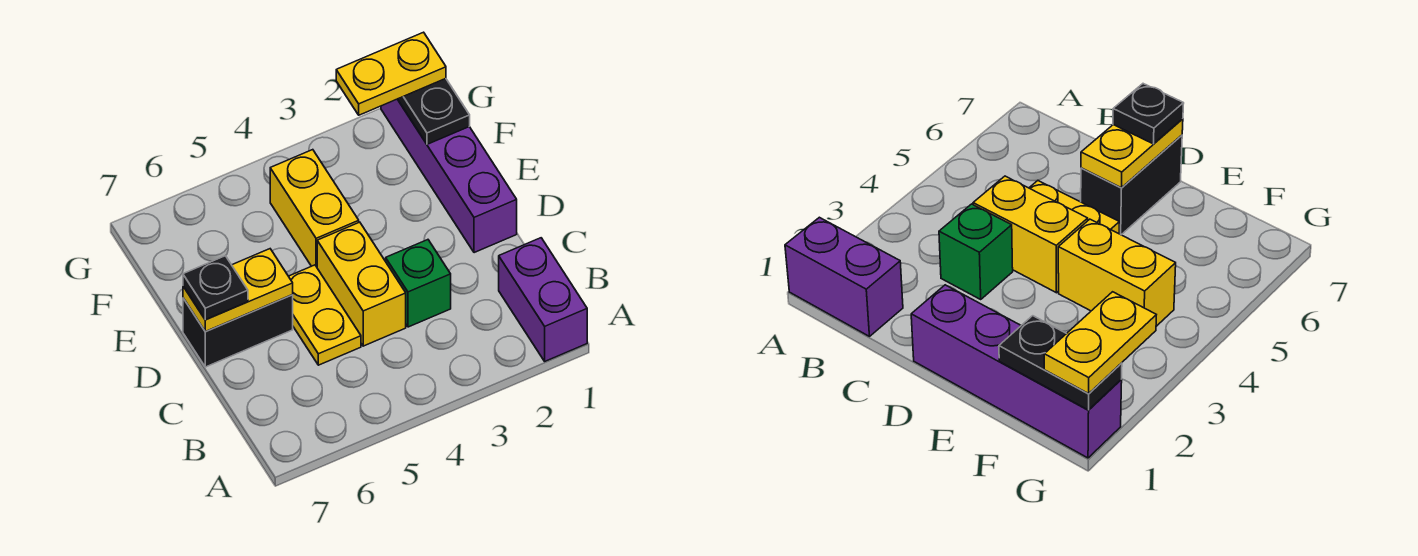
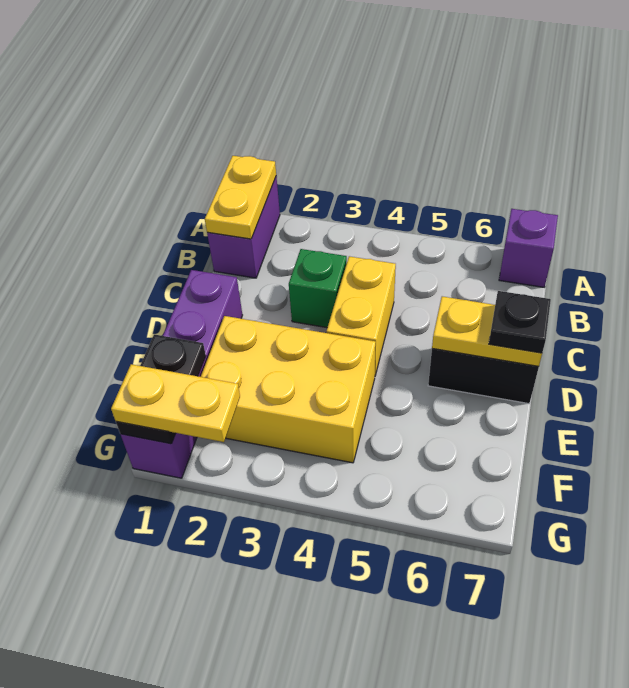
none -> purple 1x1 brick [499,209,558,287]
yellow 1x2 plate [289,265,361,365] -> yellow 1x2 plate moved to [205,156,276,239]
yellow 1x2 brick [270,150,359,267] -> yellow 2x3 brick [201,316,376,463]

